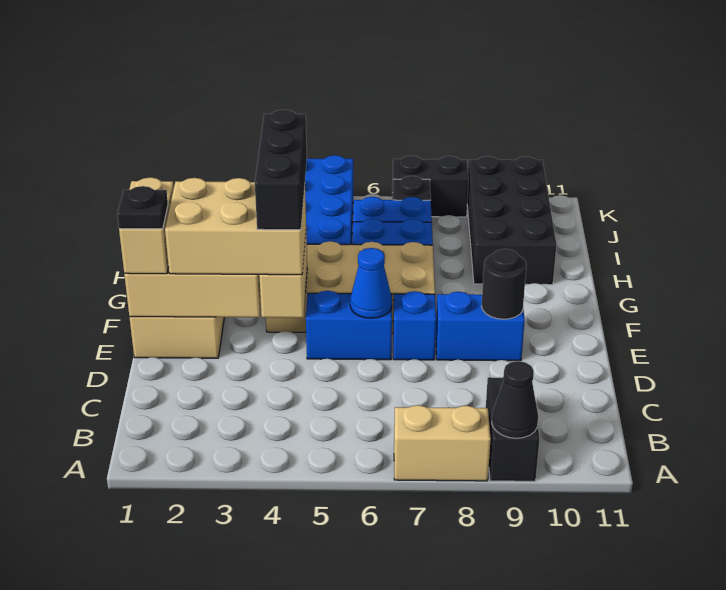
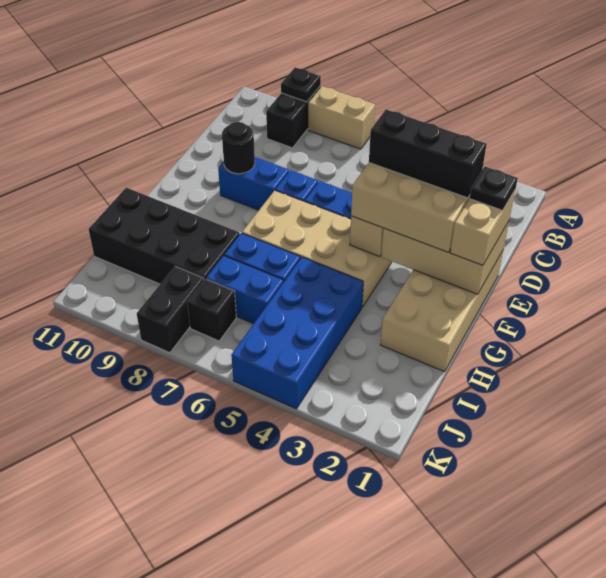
black 1x1 cone [492,361,538,438] -> black 1x1 plate [281,67,321,102]
black 1x3 brick [255,110,307,230] -> black 1x3 brick turned to [369,109,487,198]
blue 1x1 cone [350,248,392,318] -> none
black 2x4 brick [467,156,557,285] -> black 2x4 brick turned to [89,188,240,284]
black 1x2 brick [392,156,468,217] -> black 1x2 brick turned to [137,266,204,353]

